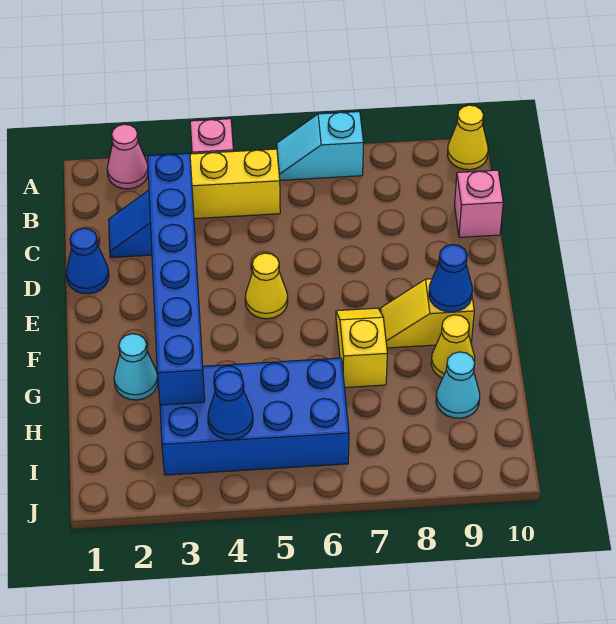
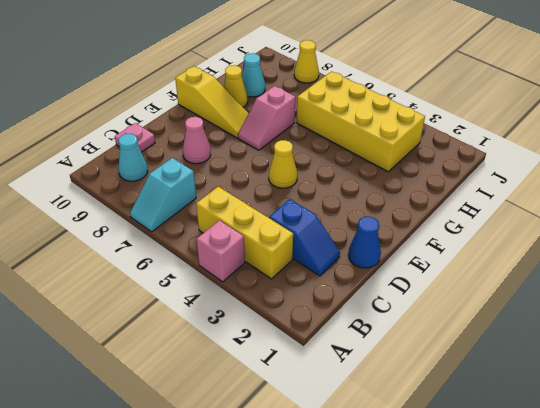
pink 1x1 cone [107,124,148,189] -> pink 1x1 cone moved to [183,117,211,164]
cyan 1x2 slope [277,112,364,180] -> cyan 1x2 slope turned to [130,158,196,232]
yellow 1x1 cone [448,105,488,170] -> yellow 1x1 cone moved to [294,40,319,83]
blue 1x6 brick [147,153,205,405] -> none
pink 1x1 brick [454,170,503,237] -> pink 1x1 plate [115,123,155,152]
yellow 1x2 slope [336,308,387,388] -> pink 1x2 slope [238,86,295,150]
yellow 1x2 slope [380,279,474,348] -> yellow 1x3 slope [175,66,249,138]
blue 1x1 cone [429,245,472,312] -> none
cyan 1x1 cone [114,334,158,400] -> cyan 1x1 cone moved to [118,134,148,181]
blue 2x4 brick [160,358,349,475] -> yellow 2x4 brick [297,71,425,172]
blue 1x1 cone [208,371,253,440] -> none

